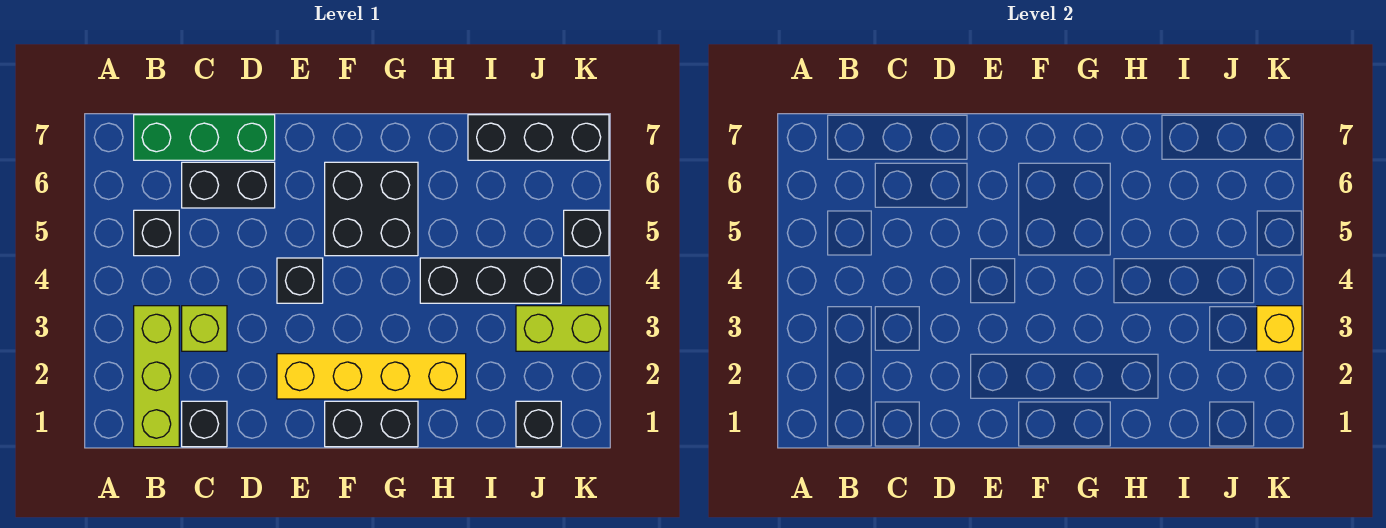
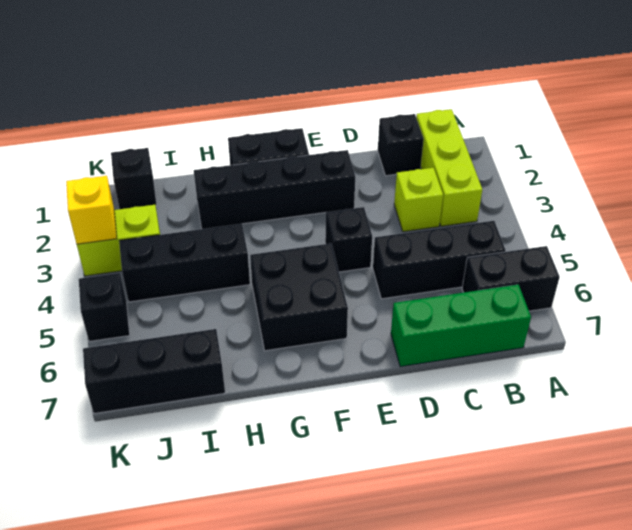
black 1x1 brick [134,210,179,256] -> black 1x3 brick [373,221,506,299]
black 1x2 brick [182,162,275,208] -> black 1x2 brick moved to [462,246,560,311]
yellow 1x4 brick [277,354,466,399] -> black 1x4 brick [194,150,355,229]

